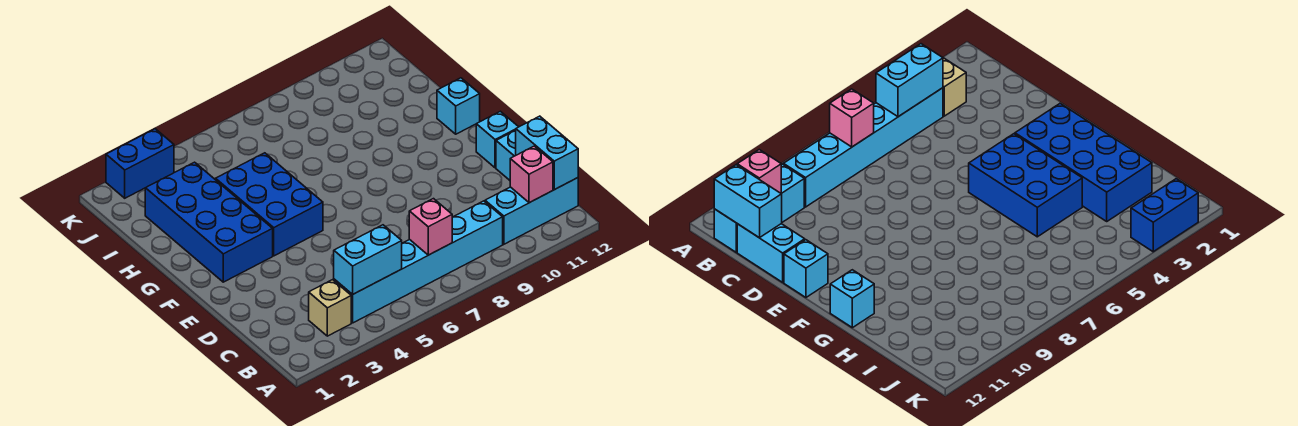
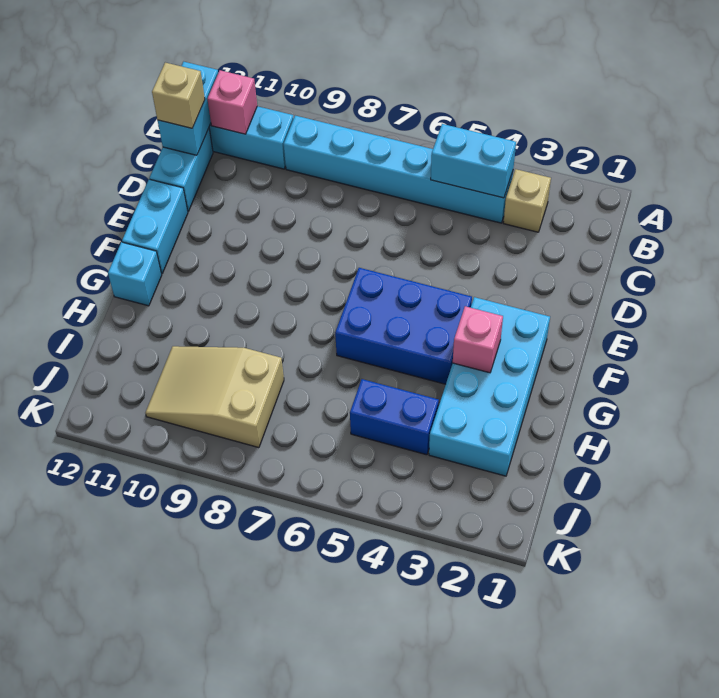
pink 1x1 brick [409,199,452,255] -> pink 1x1 brick moved to [453,306,503,373]
none -> tan 1x1 brick [152,63,205,128]
cyan 1x1 brick [476,111,518,168] -> cyan 1x2 brick [122,179,188,274]
blue 2x4 brick [145,162,273,282] -> cyan 2x4 brick [429,297,550,476]
blue 2x3 brick [216,153,323,256] -> blue 2x3 brick turned to [335,268,472,384]
none -> tan 2x3 slope [145,346,284,448]
blue 1x2 brick [106,129,174,198] -> blue 1x2 brick moved to [350,379,439,455]

